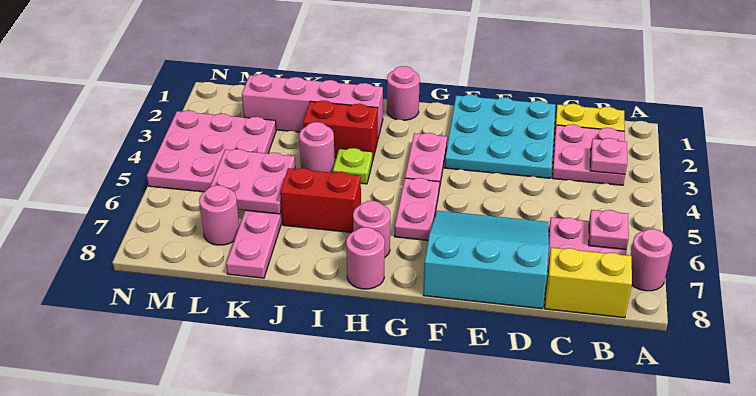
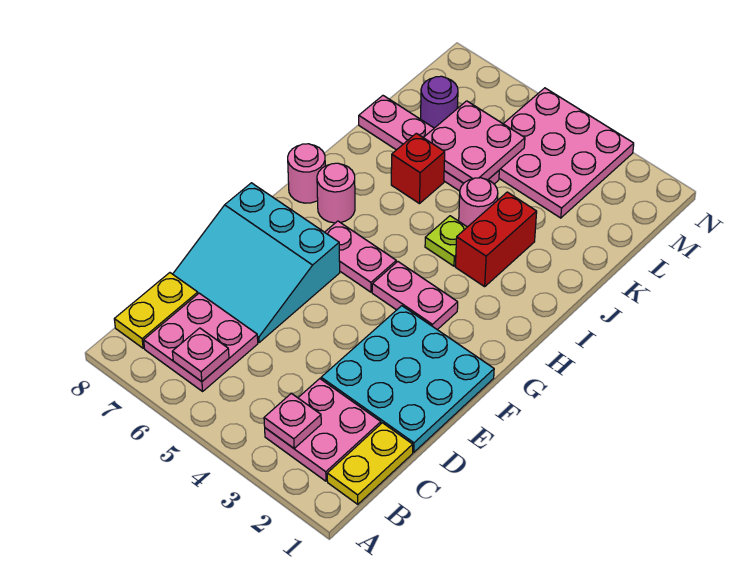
pink 1x1 round brick [630,229,672,291] -> none
yellow 1x2 brick [545,248,632,318] -> yellow 1x2 plate [114,273,198,348]
cyan 3x3 slope [423,211,549,309] -> cyan 3x3 slope turned to [173,183,340,343]
pink 1x1 round brick [387,66,420,120] -> none
pink 1x4 brick [242,74,383,138] -> none
red 1x2 brick [280,168,361,233] -> red 1x1 brick [391,133,445,204]
pink 1x1 round brick [199,185,240,245] -> purple 1x1 round brick [421,76,458,128]

